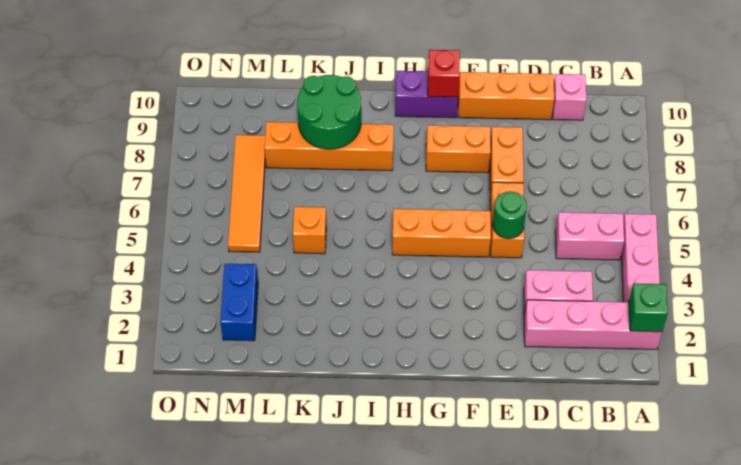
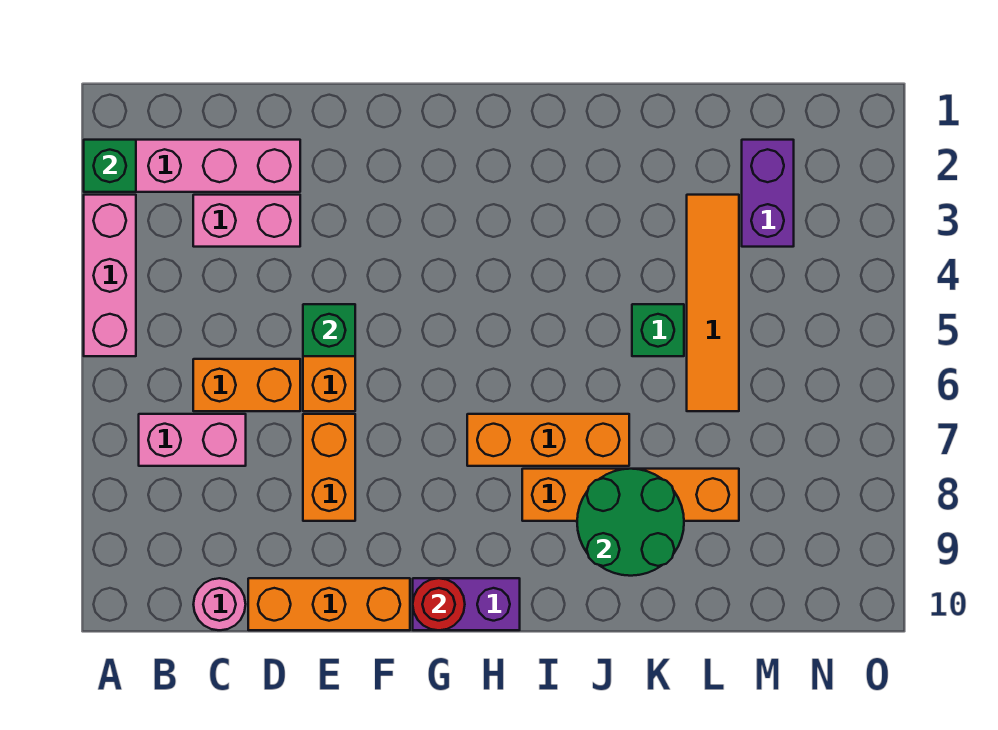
pink 1x2 brick [555,212,624,260] -> pink 1x2 brick moved to [139,414,246,466]
pink 1x1 brick [553,74,586,120] -> pink 1x1 round brick [193,578,246,630]
green 1x1 round brick [493,191,527,239] -> green 1x1 brick [303,304,355,356]
orange 1x3 brick [392,209,491,257] -> orange 1x3 brick moved to [467,414,629,466]
orange 1x2 brick [426,125,491,173] -> orange 1x2 brick moved to [193,359,300,411]
red 1x1 brick [428,50,460,97] -> red 1x1 round brick [413,578,465,630]
orange 1x1 brick [293,207,326,254] -> green 1x1 brick [632,304,684,356]
blue 1x2 brick [220,264,258,341] -> purple 1x2 brick [742,140,794,247]
orange 1x4 tile [228,135,265,252] -> orange 1x4 tile moved to [687,195,739,411]

